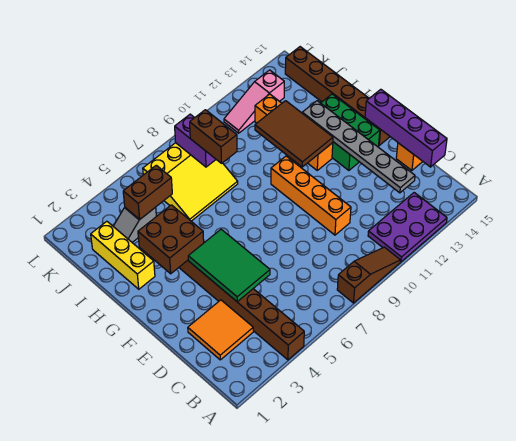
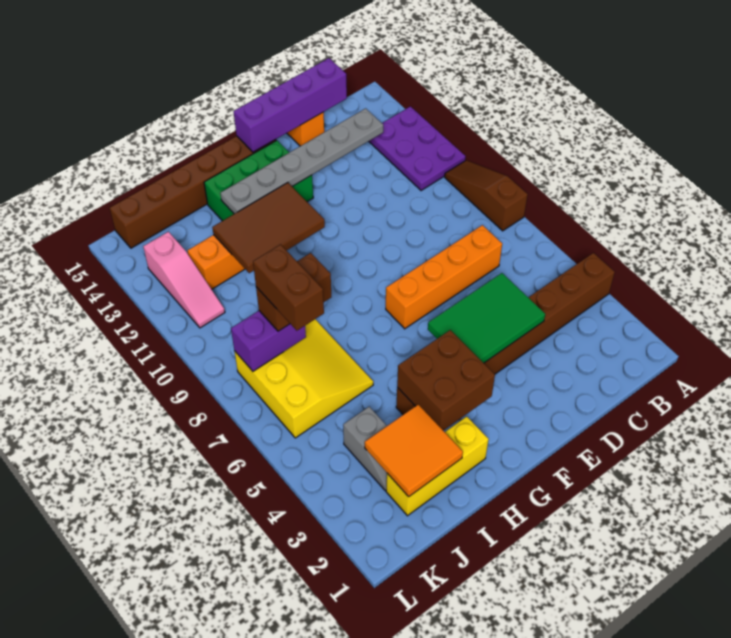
orange 2x2 tile [188,300,253,360] -> orange 2x2 tile moved to [365,404,463,497]
orange 1x4 brick [271,156,351,235] -> orange 1x4 brick moved to [386,225,502,329]
brown 1x2 brick [123,165,172,219] -> brown 1x2 brick moved to [253,245,324,331]

